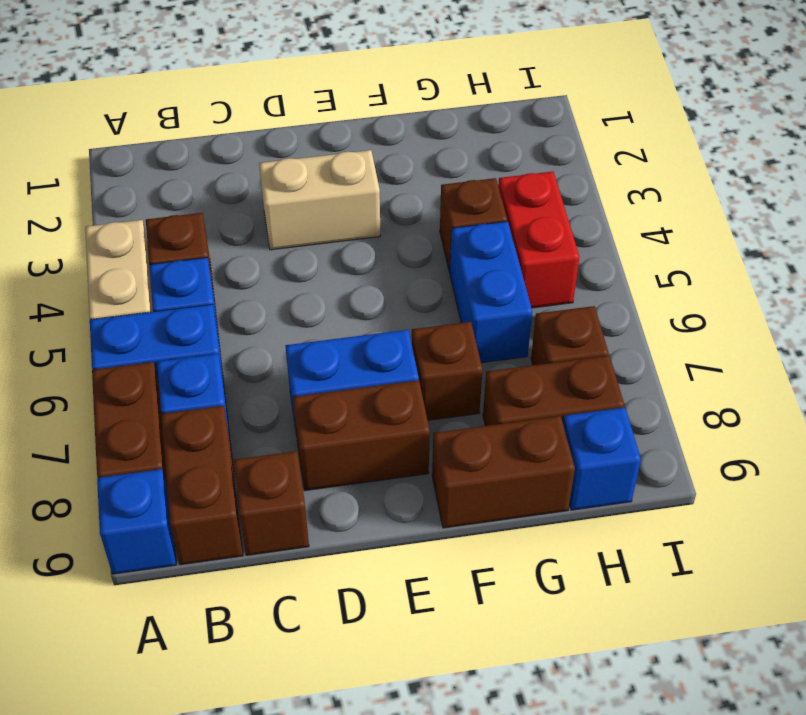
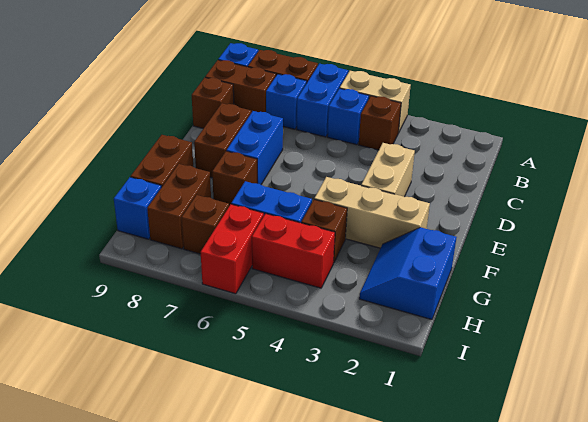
none -> tan 1x3 brick [314,177,430,248]
none -> blue 2x2 slope [359,227,457,320]
none -> red 1x2 brick [201,204,264,294]

